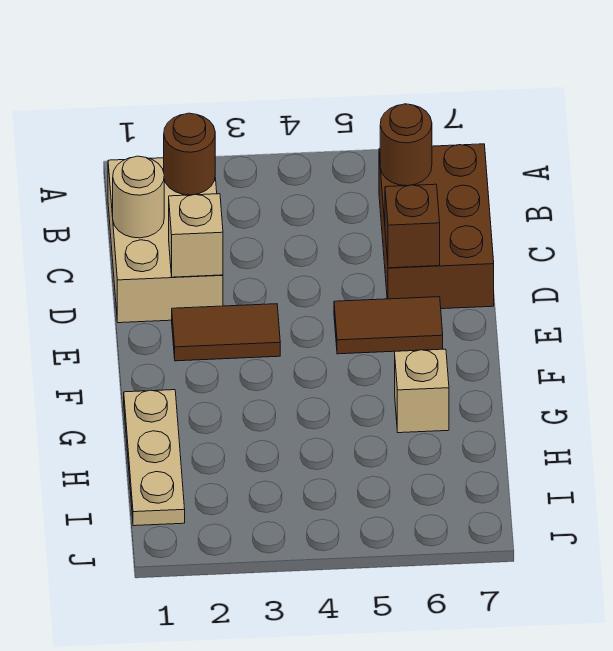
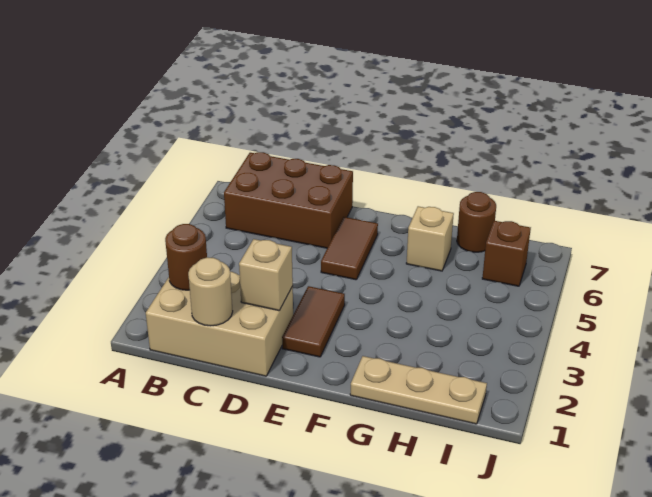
brown 1x1 round brick [380,104,432,186] -> brown 1x1 round brick moved to [457,192,496,252]
brown 1x1 brick [385,184,440,268] -> brown 1x1 brick moved to [482,221,531,286]

